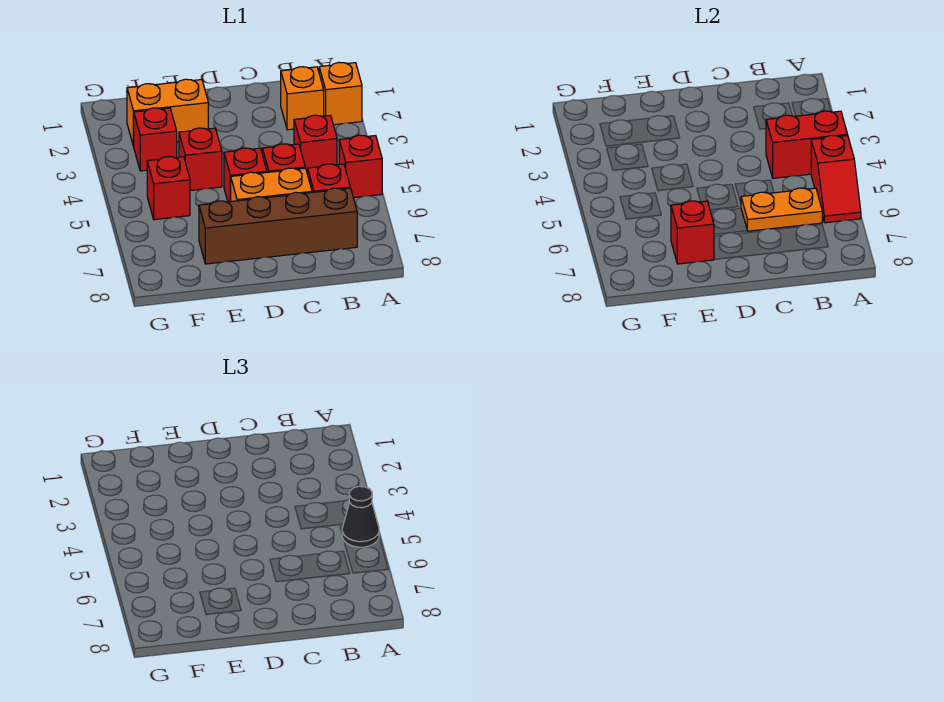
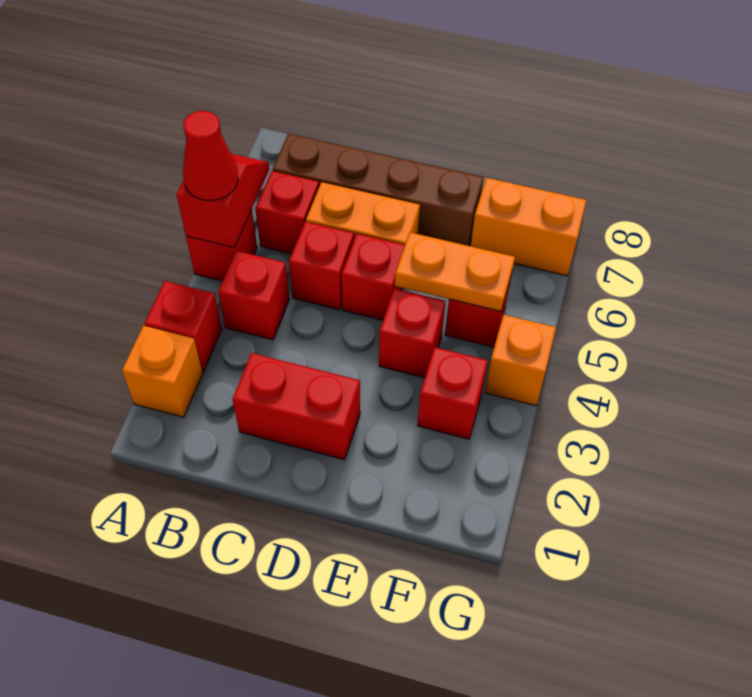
red 1x2 brick [766,111,848,178] -> red 1x2 brick moved to [232,353,360,460]
black 1x1 cone [342,486,379,547] -> red 1x1 cone [183,111,238,201]
orange 1x1 brick [281,67,324,130] -> orange 1x1 brick moved to [485,315,556,406]
orange 1x2 plate [741,188,822,231] -> orange 1x2 plate moved to [395,232,515,311]
orange 1x2 brick [127,79,208,146] -> orange 1x2 brick moved to [471,178,587,276]
red 1x1 brick [671,201,714,264] -> red 1x1 brick moved to [144,281,222,371]

